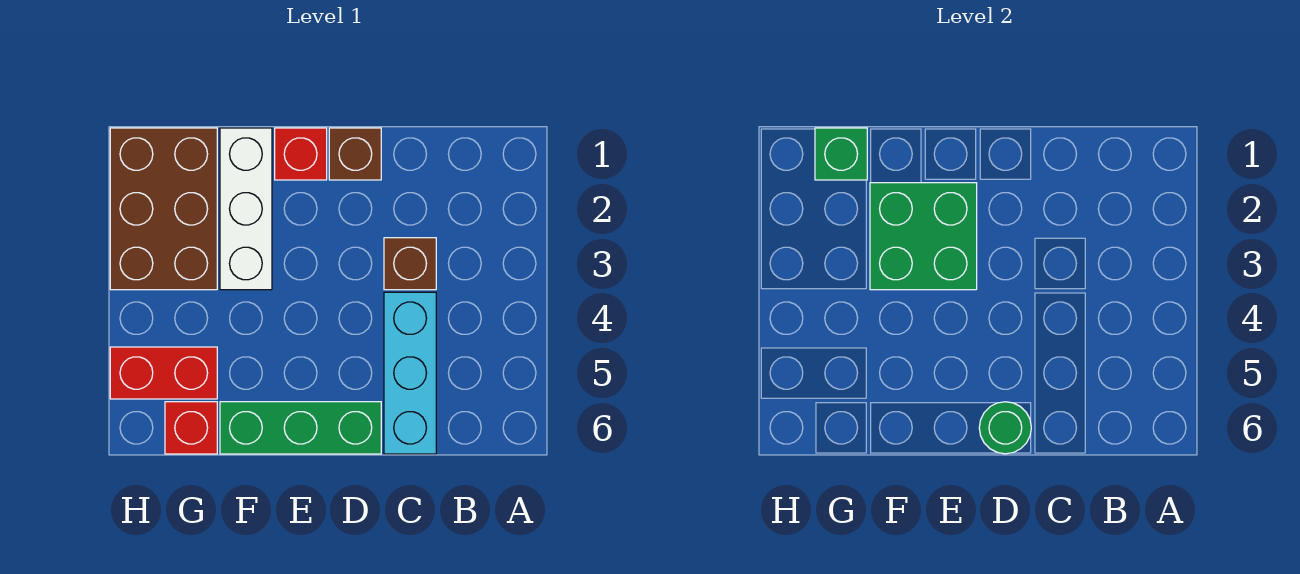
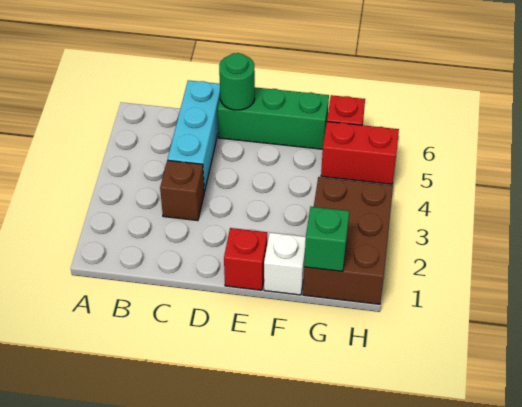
brown 1x1 brick [329,128,381,180] -> none
green 2x2 brick [870,183,977,290] -> none
white 1x3 brick [220,128,272,290] -> white 1x1 brick [264,233,306,295]

